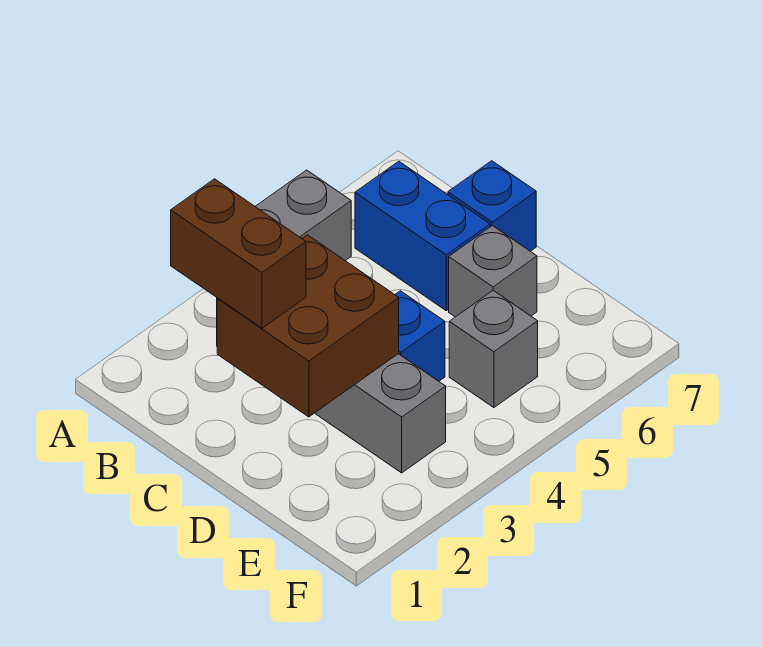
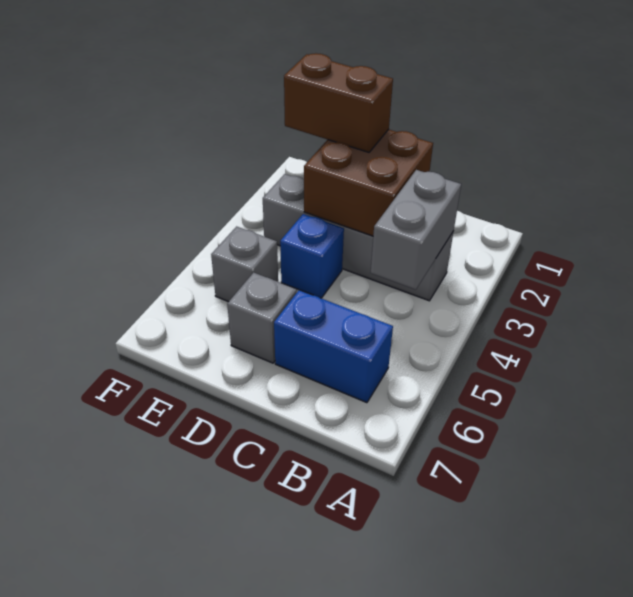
brown 1x2 brick [171,179,306,328] -> brown 1x2 brick moved to [284,53,393,152]
blue 1x1 brick [448,161,536,251] -> none

